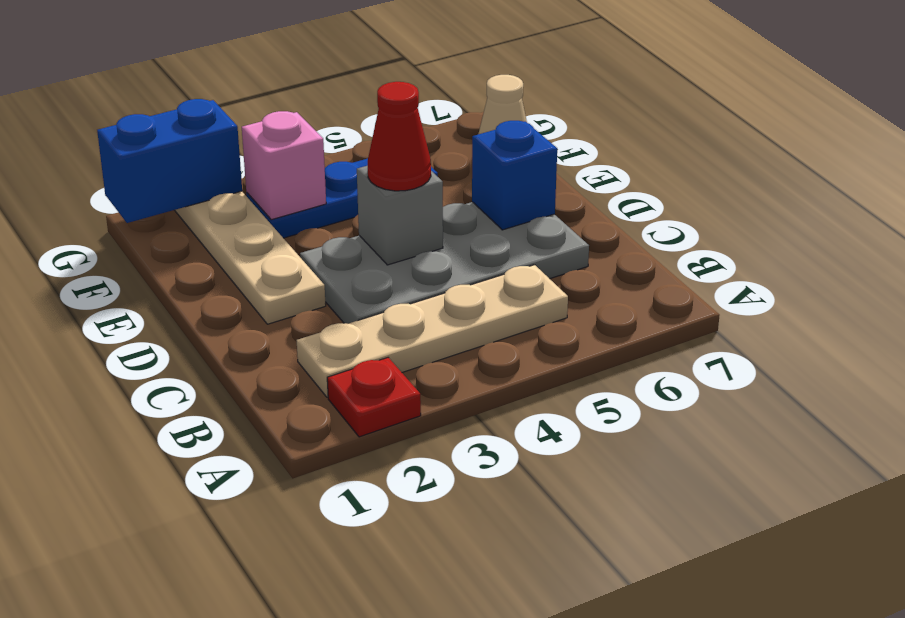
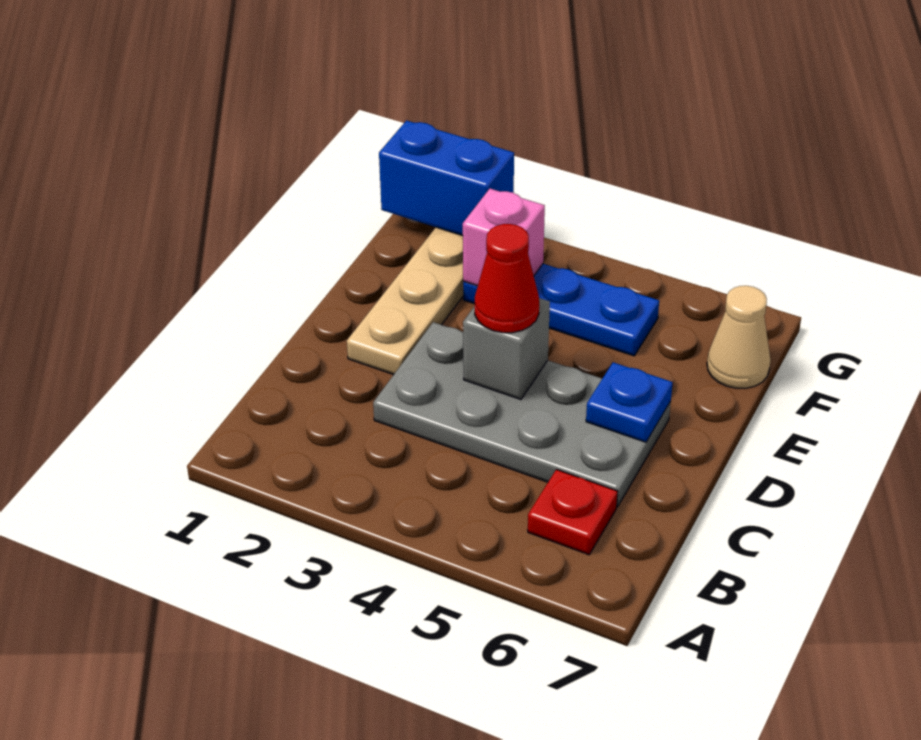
red 1x1 plate [327,357,421,437] -> red 1x1 plate moved to [528,469,618,555]
tan 1x4 plate [297,265,568,397] -> none
blue 1x1 brick [472,121,557,230] -> blue 1x1 plate [586,362,673,442]

